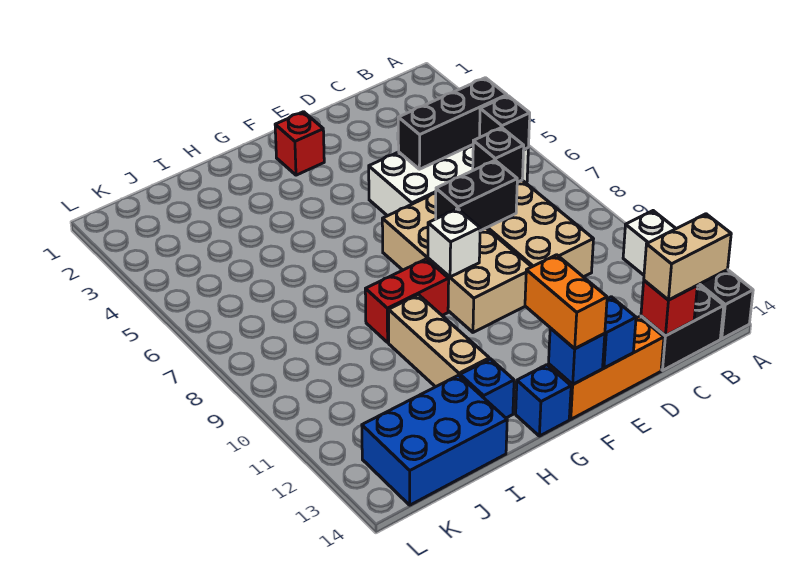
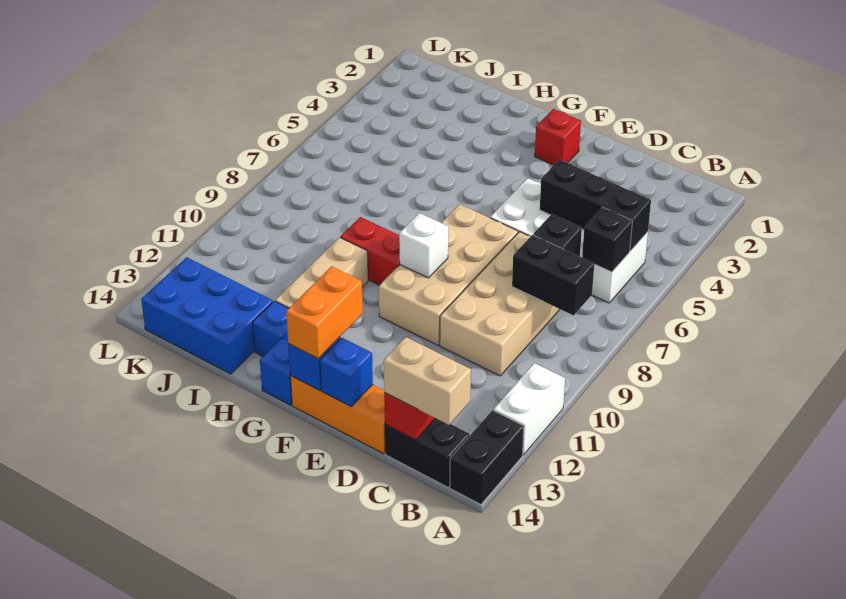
black 1x2 brick [436,160,517,231] -> black 1x2 brick moved to [512,235,595,315]

